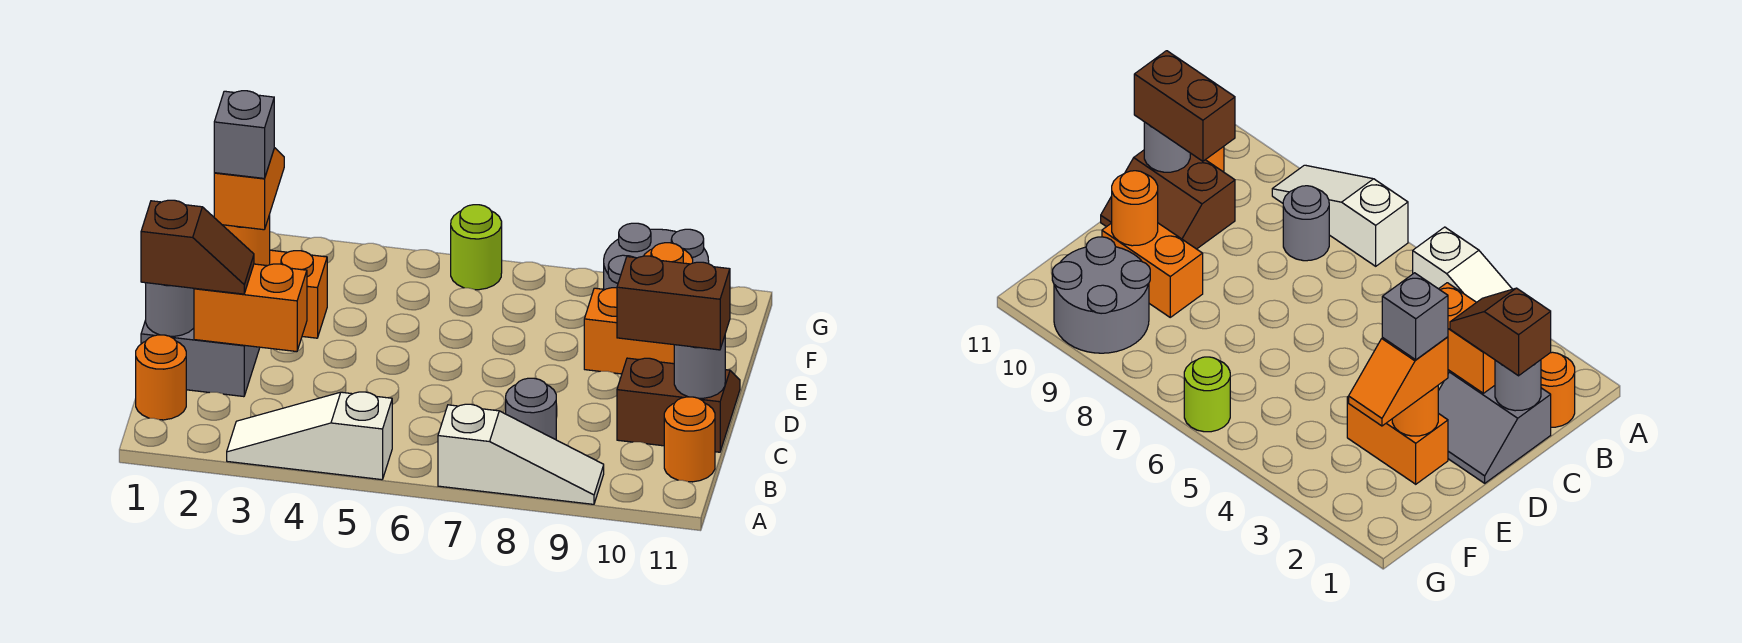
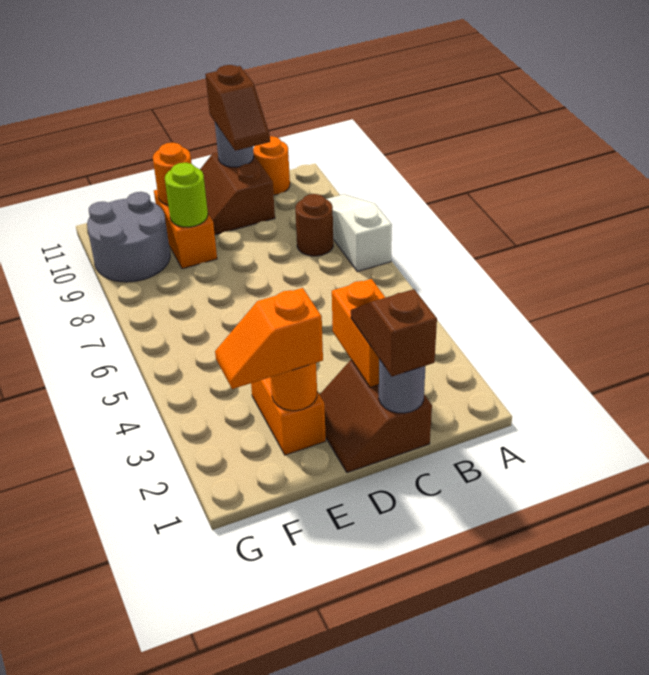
white 1x3 slope [227,392,392,480] -> none
orange 1x1 round brick [136,335,186,420] -> none
grey 1x1 round brick [506,378,556,440] -> brown 1x1 round brick [295,194,333,256]
grey 2x2 slope [141,320,260,397] -> brown 2x2 slope [320,360,432,473]
brown 1x2 brick [617,256,730,350] -> brown 1x2 slope [205,65,270,151]
grey 1x1 brick [214,91,274,178] -> none
lime 1x1 round brick [451,205,502,290] -> lime 1x1 round brick moved to [165,163,208,227]

